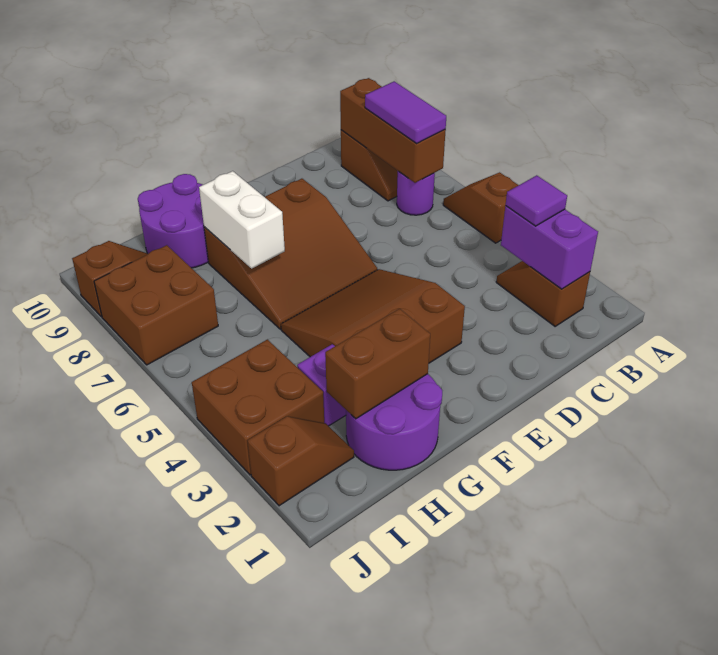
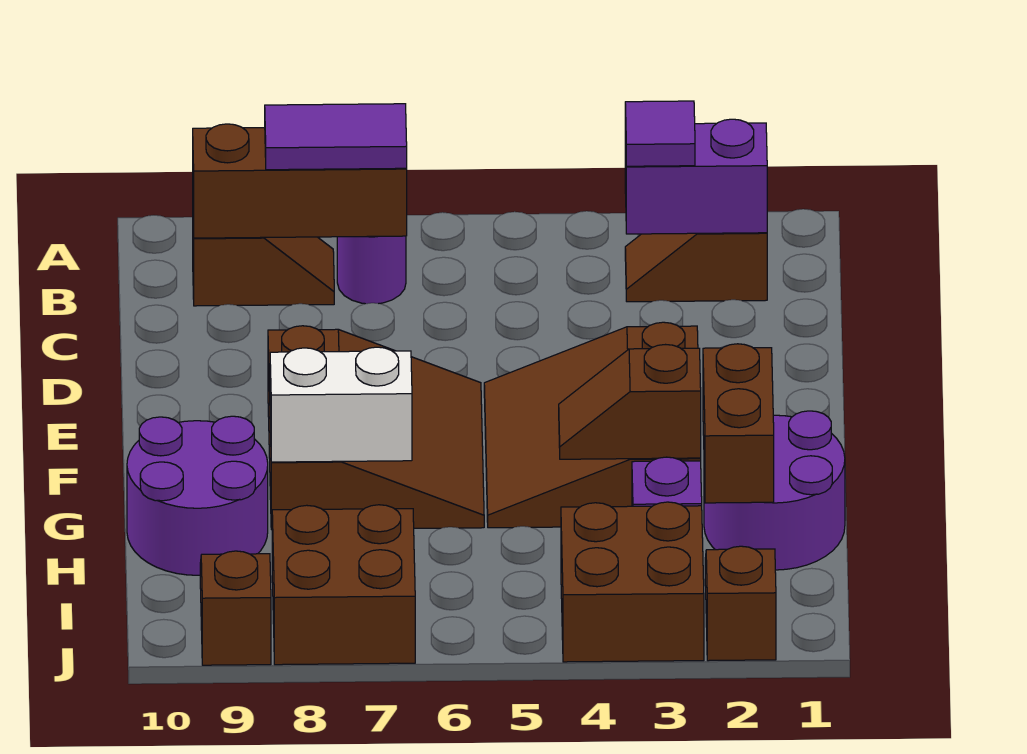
brown 1x2 slope [443,172,519,243] -> brown 1x2 slope moved to [559,345,701,459]

